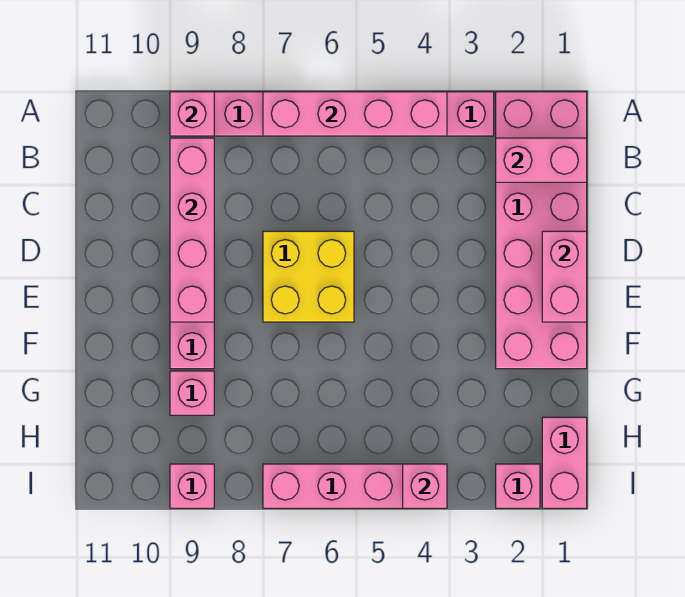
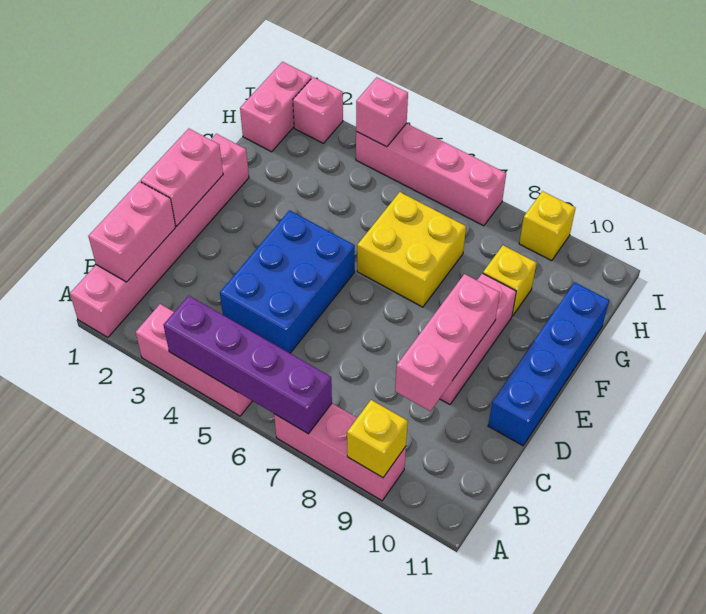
pink 2x6 brick [496,92,587,369] -> pink 1x6 brick [70,134,249,337]
pink 1x4 brick [263,92,447,136] -> purple 1x4 brick [163,296,332,434]
pink 1x1 brick [170,92,214,136] -> yellow 1x1 brick [347,400,408,478]
pink 1x2 brick [496,138,587,182] -> pink 1x2 brick turned to [88,182,176,282]
pink 1x4 brick [170,138,214,322] -> pink 1x3 brick [395,274,500,411]
none -> blue 2x3 brick [220,210,355,353]
yellow 2x2 brick [263,231,354,322] -> yellow 2x2 brick moved to [357,192,466,307]
none -> blue 1x4 brick [488,282,609,446]
pink 1x1 brick [170,371,214,415] -> yellow 1x1 brick [483,245,536,316]
pink 1x1 brick [170,464,214,508] -> yellow 1x1 brick [519,191,576,261]

